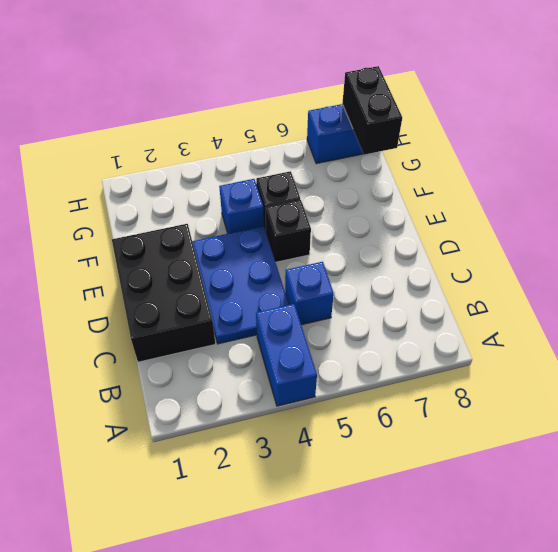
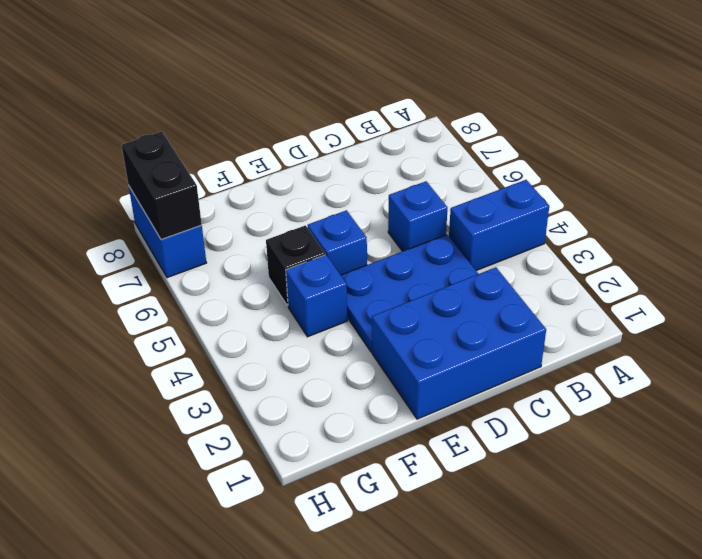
black 2x3 brick [112,224,215,362] -> blue 2x3 brick [372,267,546,419]
black 1x1 brick [266,200,311,262] -> blue 1x1 brick [308,210,367,275]
black 1x2 brick [342,66,402,155] -> black 1x2 brick turned to [122,131,202,239]

